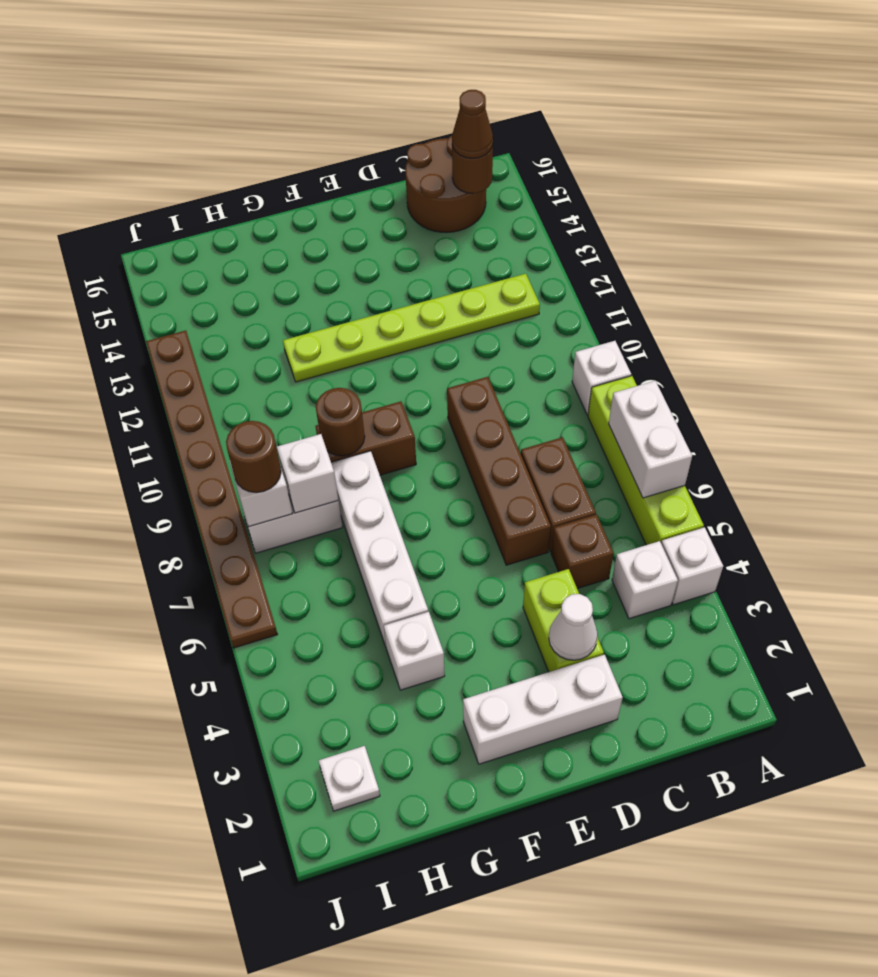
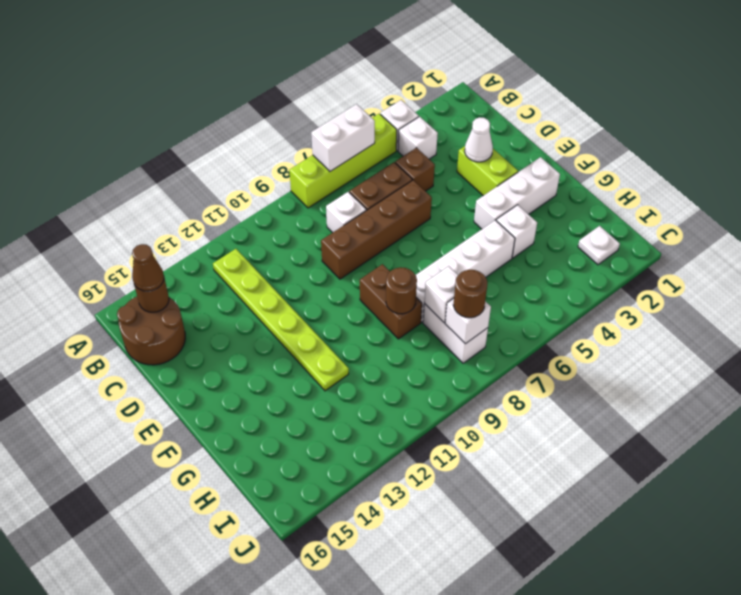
white 1x1 brick [572,341,631,415] -> white 1x1 brick moved to [326,192,366,233]
white 1x3 brick [463,655,623,764] -> white 1x3 brick turned to [474,157,560,229]
lime 1x2 brick [523,569,604,672] -> lime 1x2 brick turned to [457,146,518,196]
brown 1x8 plate [146,331,278,648] -> none

